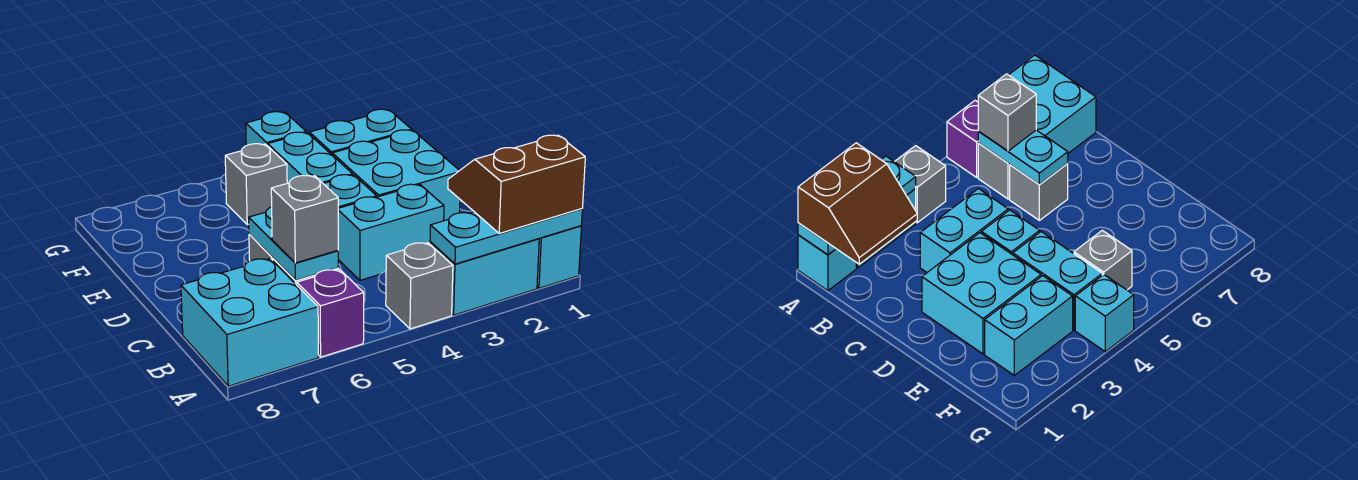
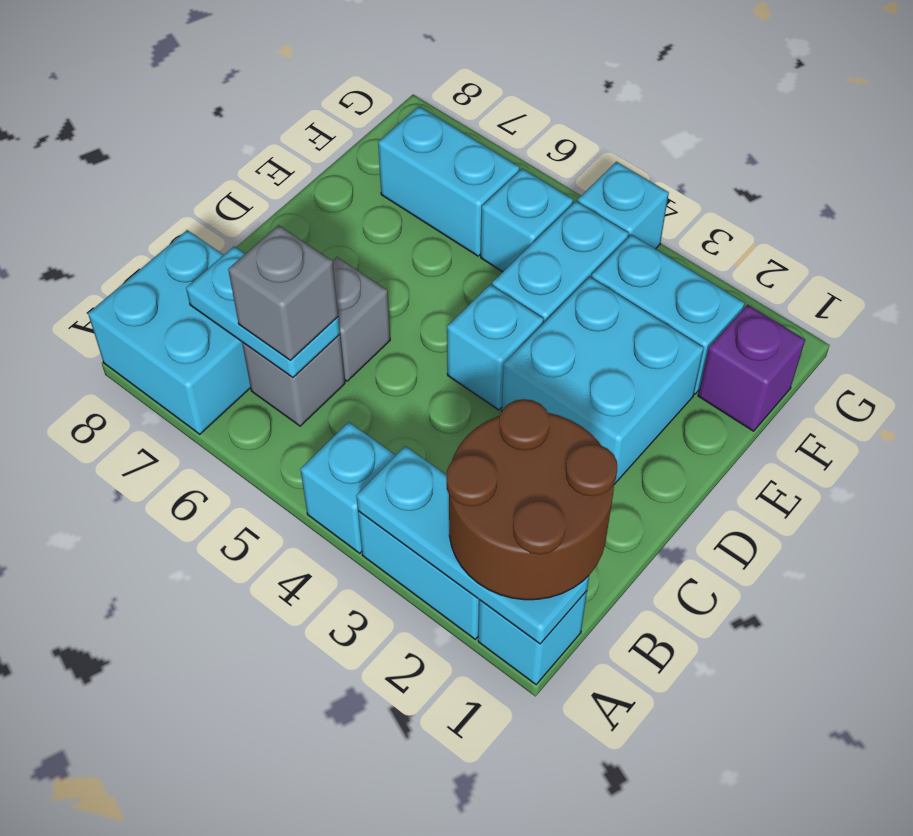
brown 2x2 slope [448,135,585,233] -> brown 2x2 round brick [447,399,617,600]
grey 1x1 brick [386,243,453,329] -> cyan 1x1 brick [300,422,396,553]
purple 1x1 brick [297,269,364,357] -> purple 1x1 brick moved to [698,305,805,431]
cyan 1x2 plate [249,207,338,280] -> cyan 1x2 plate turned to [186,246,340,377]
cyan 1x2 brick [338,184,444,280] -> cyan 1x2 brick moved to [378,107,519,256]
grey 1x1 brick [225,144,287,225] -> cyan 1x1 brick [481,169,573,272]

